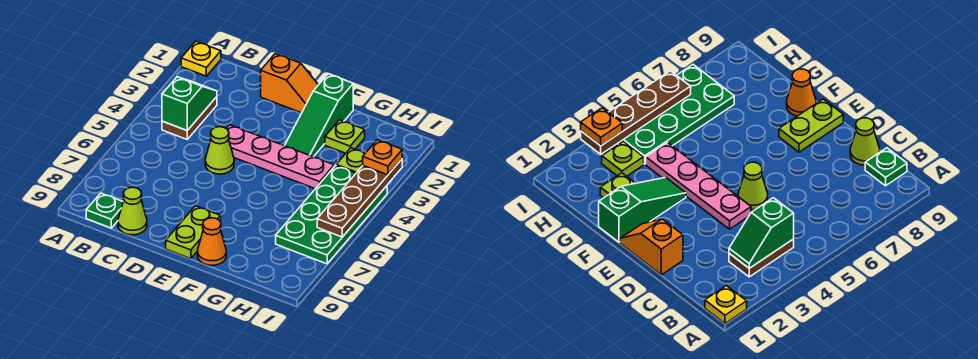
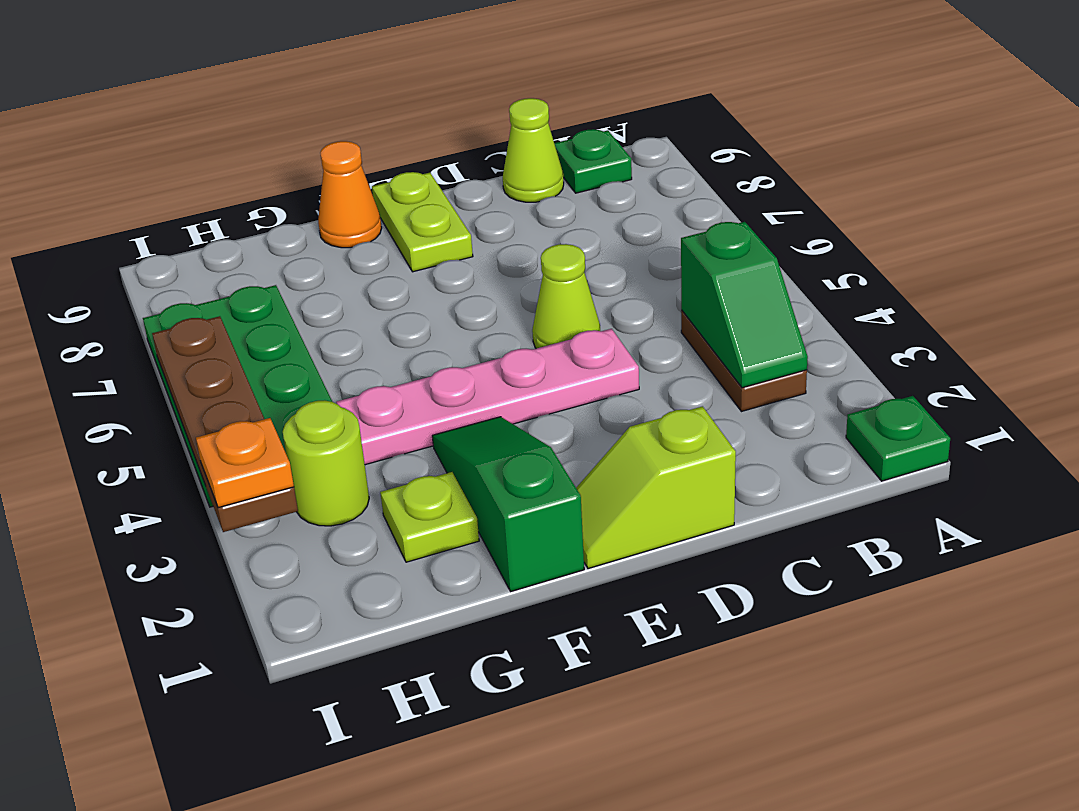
yellow 1x1 plate [181,41,221,76] -> green 1x1 plate [846,396,950,481]
orange 1x2 slope [261,54,318,113] -> lime 1x2 slope [576,406,736,569]
lime 1x1 plate [336,148,365,173] -> lime 1x1 round brick [283,400,369,526]

